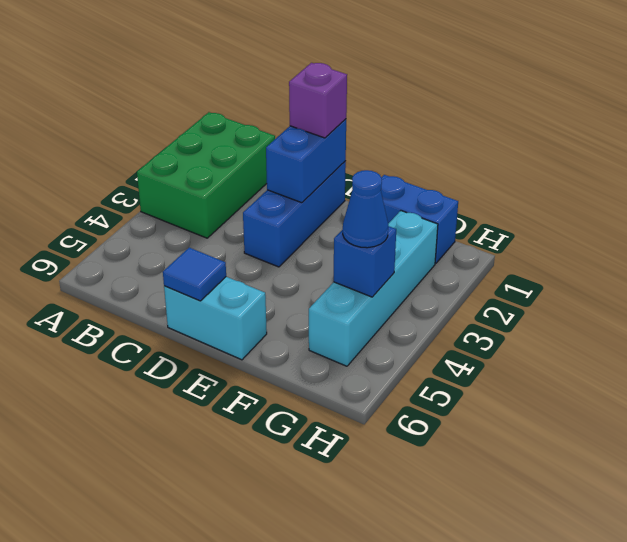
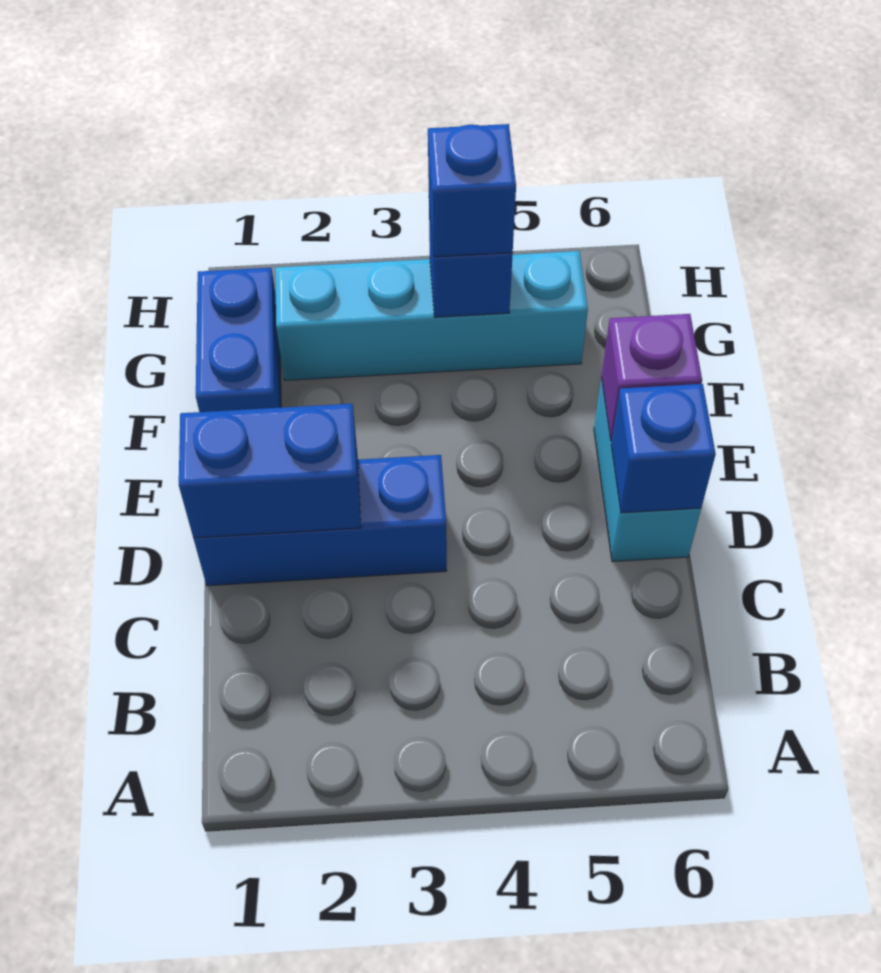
green 2x3 brick [137,112,275,238] -> none
purple 1x1 brick [289,63,347,138] -> purple 1x1 brick moved to [601,314,702,441]
blue 1x1 tile [163,248,226,301] -> blue 1x1 brick [611,384,716,513]
blue 1x1 cone [343,170,388,248] -> blue 1x1 brick [428,124,516,257]

